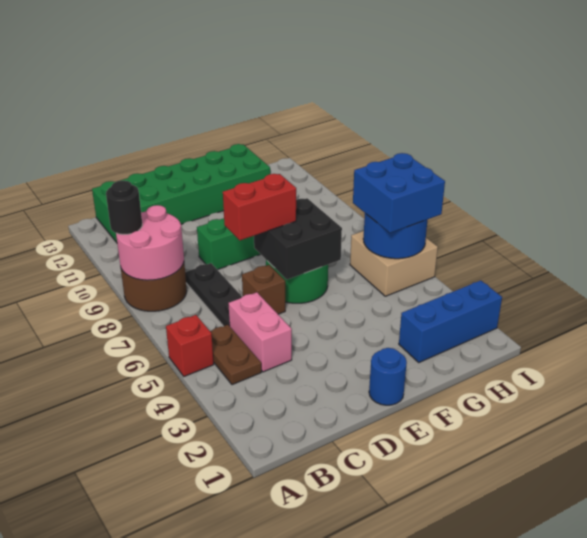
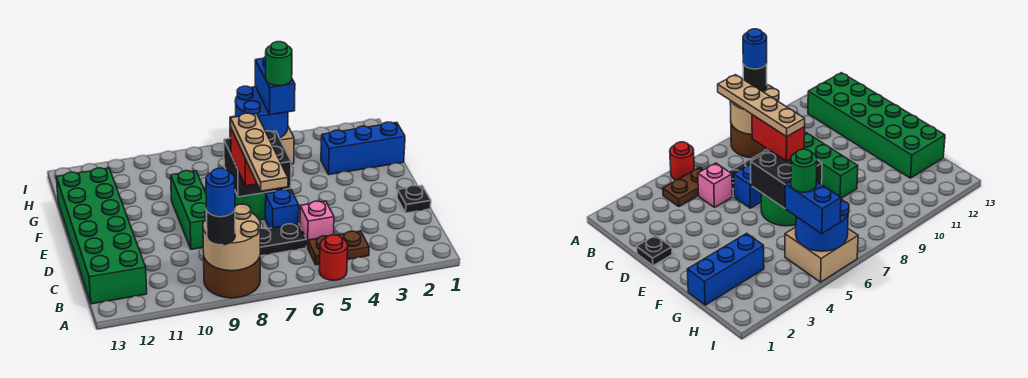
red 1x1 brick [166,315,214,376] -> red 1x1 round brick [319,235,348,280]
pink 2x2 round brick [116,205,184,280] -> tan 2x2 round brick [203,204,260,271]
none -> tan 1x4 plate [231,113,288,191]
pink 1x2 brick [228,292,292,372] -> pink 1x1 brick [300,201,334,247]
none -> black 1x1 plate [397,186,431,213]
brown 1x1 brick [242,265,285,314] -> blue 1x1 brick [265,189,299,228]
blue 1x1 round brick [369,348,407,405] -> blue 1x1 round brick moved to [206,168,235,216]
blue 1x3 brick [399,280,502,362] -> blue 1x3 brick turned to [321,122,405,175]
blue 2x2 brick [353,153,445,233] -> blue 1x2 brick [255,57,295,115]
none -> green 1x1 round brick [266,42,292,86]

